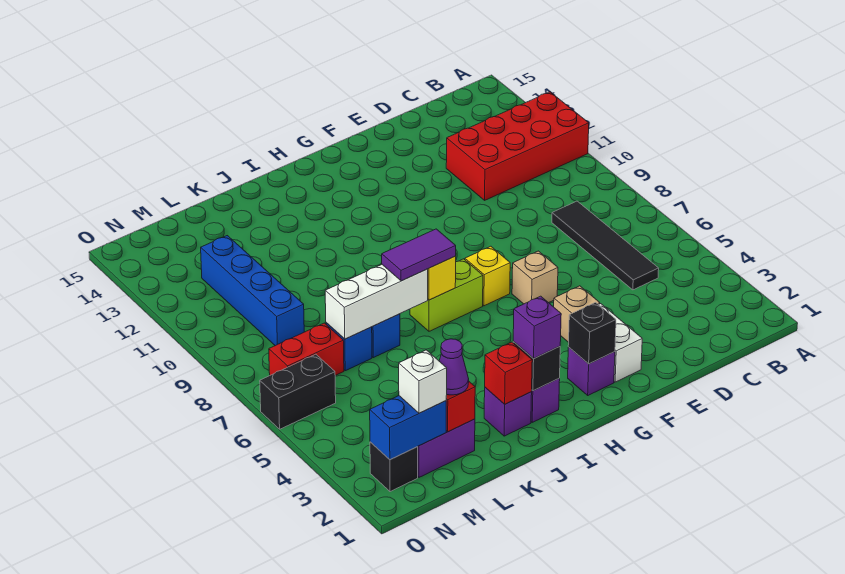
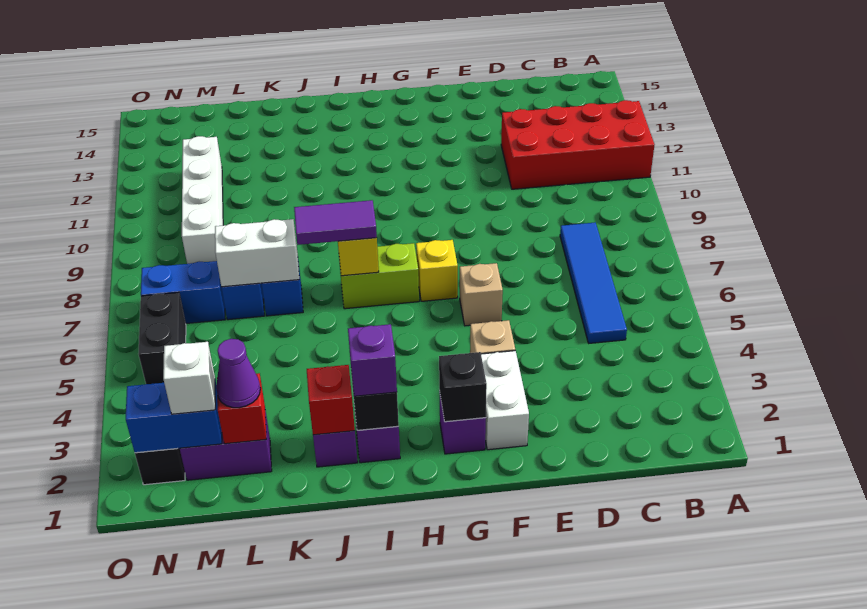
black 1x4 tile [552,201,659,290] -> blue 1x4 tile [560,222,627,343]
white 1x3 brick [325,265,428,339] -> white 1x2 brick [215,219,299,287]
red 1x2 brick [269,323,344,375] -> blue 1x2 brick [141,261,225,324]
blue 1x4 brick [201,236,304,346] -> white 1x4 brick [182,136,223,264]
black 1x2 brick [260,354,336,429] -> black 1x2 brick turned to [138,292,186,384]

